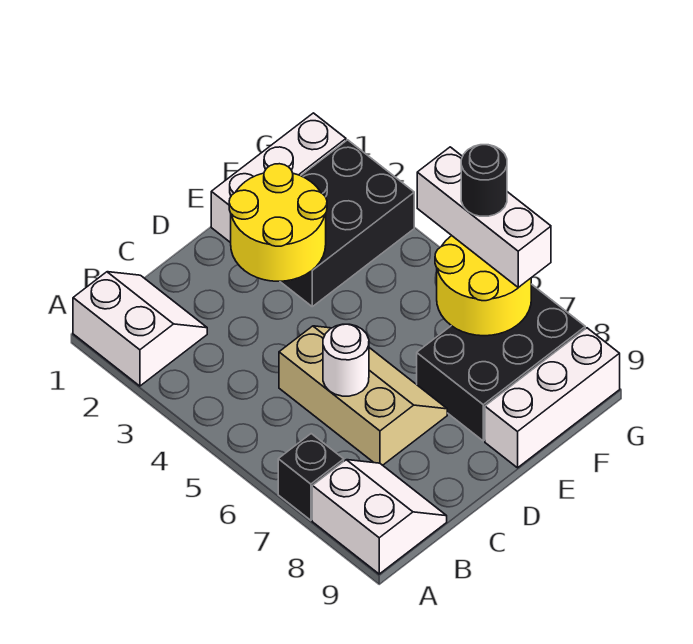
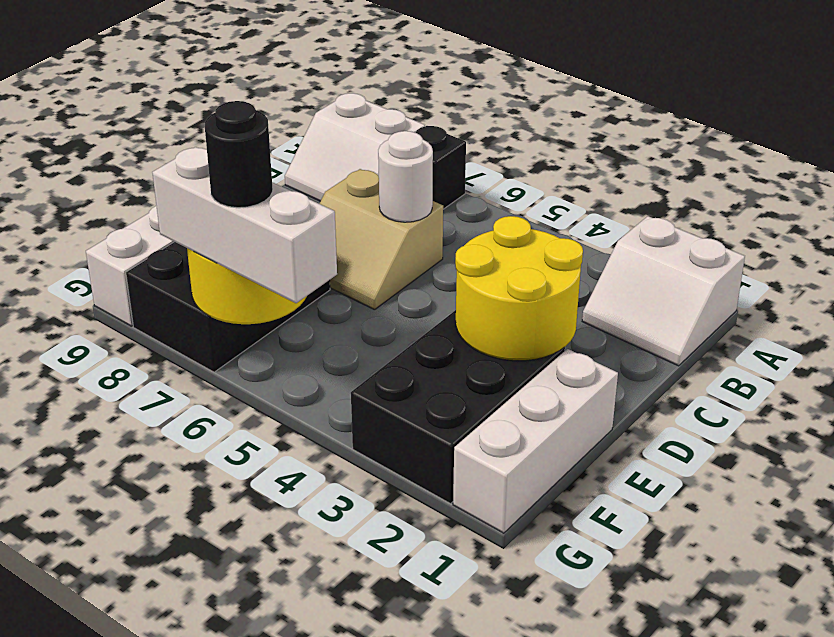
tan 2x3 slope [279,326,447,465] -> tan 2x2 slope [319,169,443,310]

